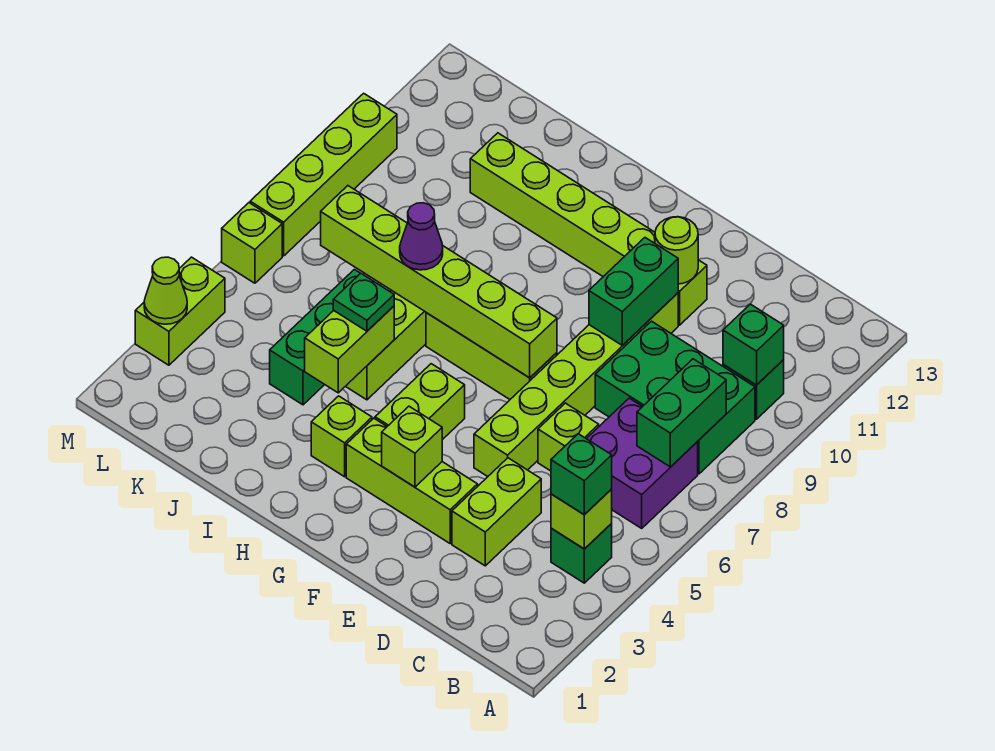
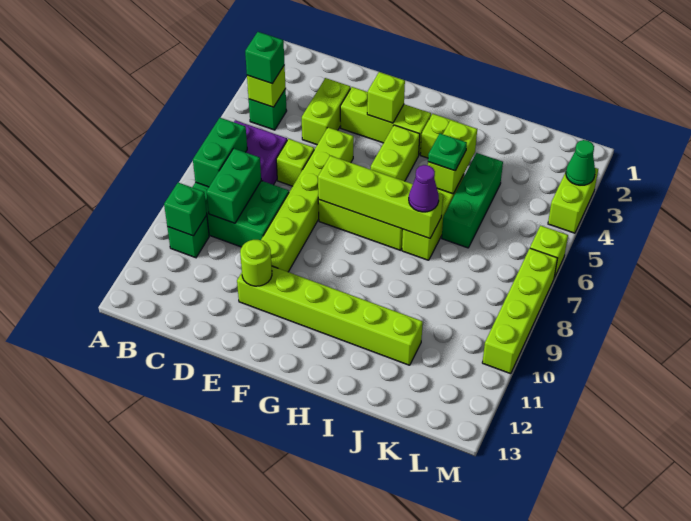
green 1x2 brick [589,238,678,346] -> green 1x2 brick moved to [206,148,261,223]
lime 1x6 brick [321,186,557,378] -> lime 1x4 brick [318,156,443,238]
lime 1x1 cone [144,257,187,324] -> green 1x1 cone [566,140,595,185]

